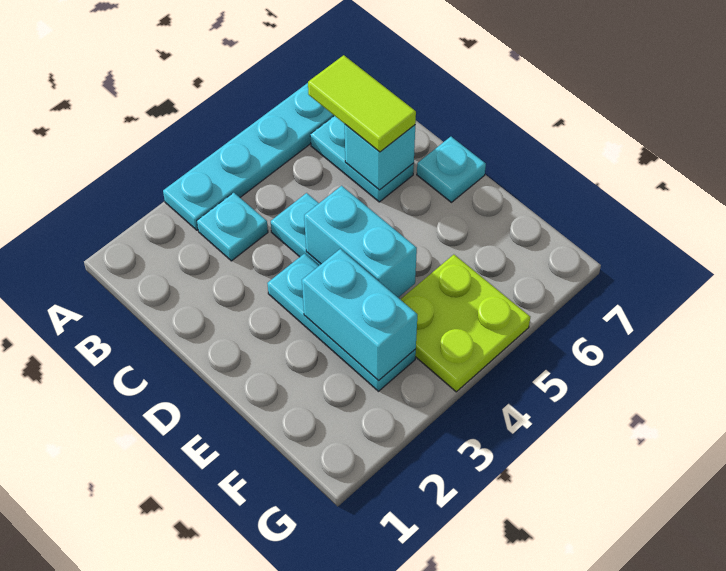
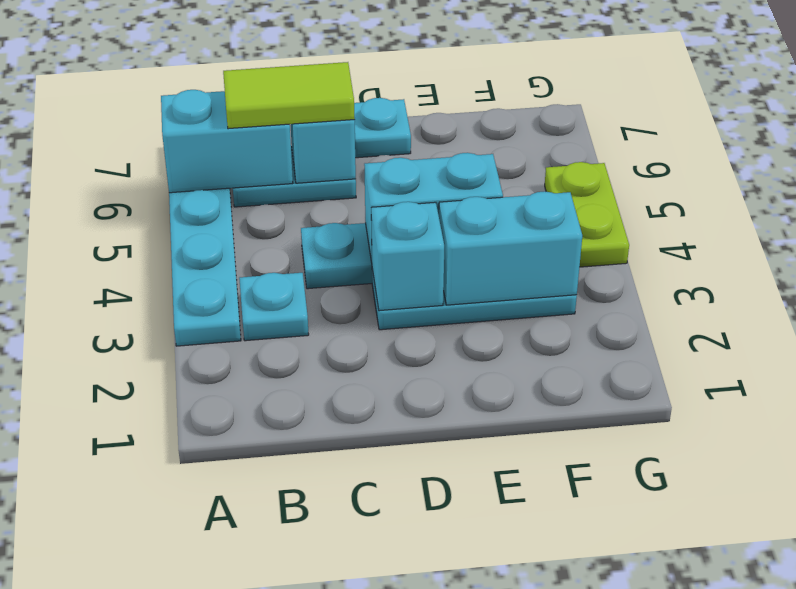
none -> cyan 1x2 brick [161,90,293,193]
none -> cyan 1x1 brick [371,202,444,311]
lime 2x2 plate [400,255,530,392] -> lime 1x2 plate [545,162,629,267]

